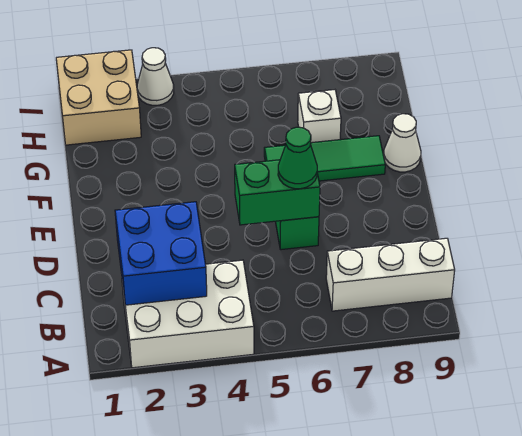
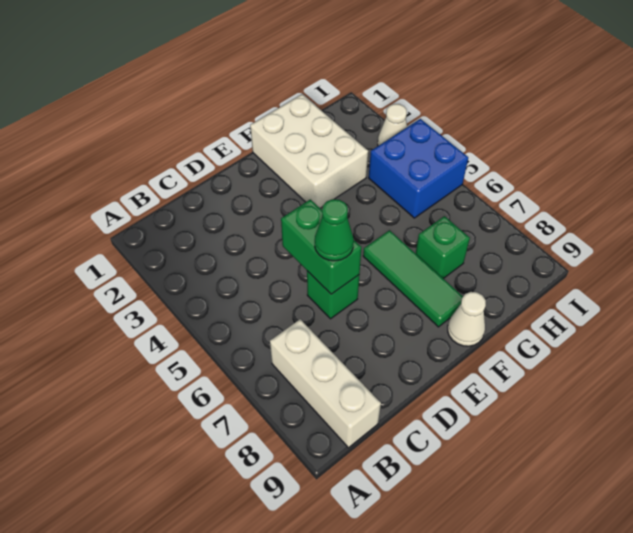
white 2x3 brick [122,260,254,368] -> white 2x3 brick moved to [250,94,368,208]
blue 2x2 brick [115,202,207,305] -> blue 2x2 brick moved to [369,119,468,218]
white 1x1 brick [298,90,341,143] -> green 1x1 brick [416,216,470,279]
tan 2x2 brick [56,50,141,145] -> none

